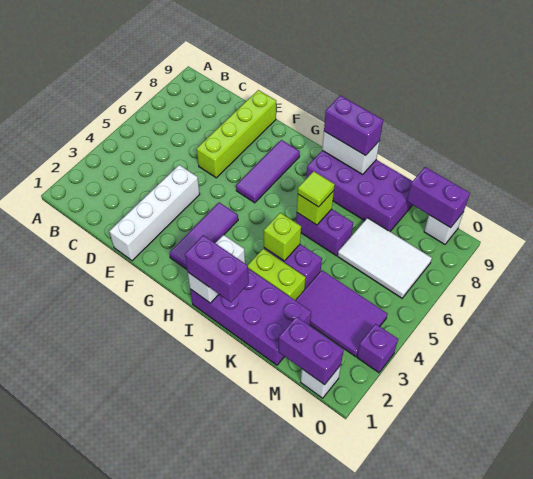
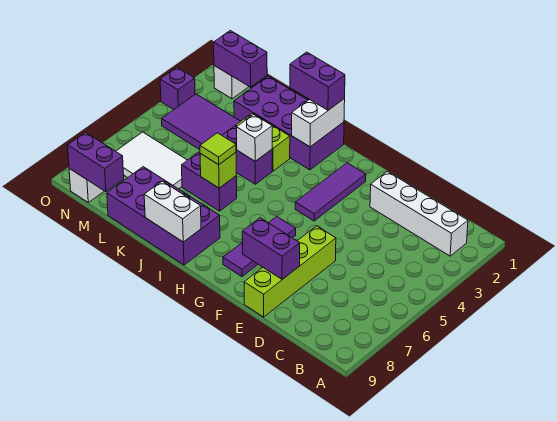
white 1x4 brick [109,165,200,261] -> white 1x4 brick turned to [370,171,468,256]
purple 1x2 brick [324,96,383,156] -> purple 1x2 brick moved to [242,218,300,279]
lime 1x1 brick [264,213,301,261] -> white 1x1 brick [237,114,272,161]

